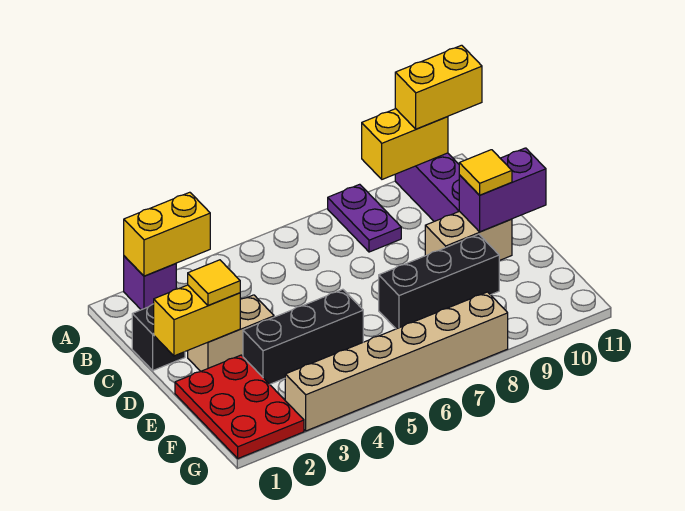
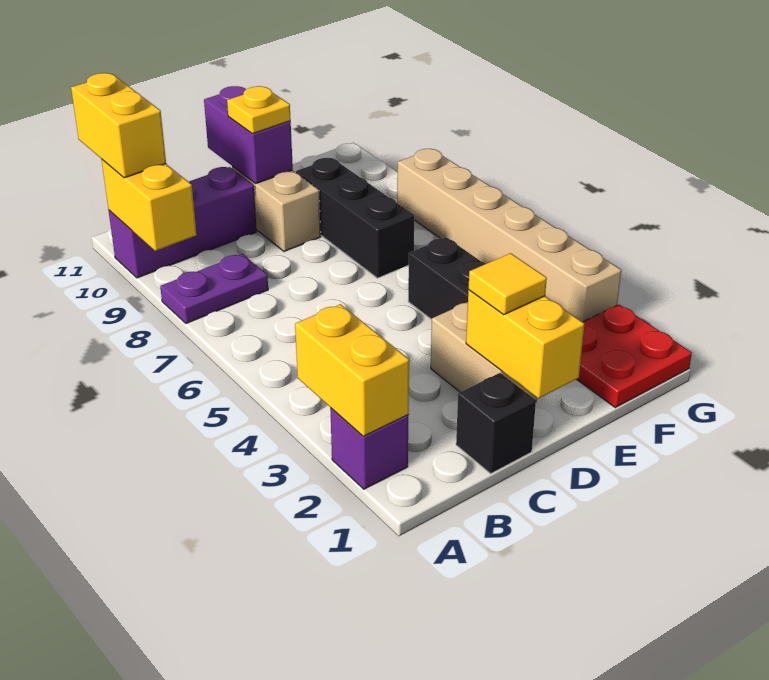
yellow 1x1 tile [459,150,512,195] -> yellow 1x1 plate [227,86,291,134]
red 2x3 plate [175,355,304,458] -> red 2x2 plate [577,305,692,408]

